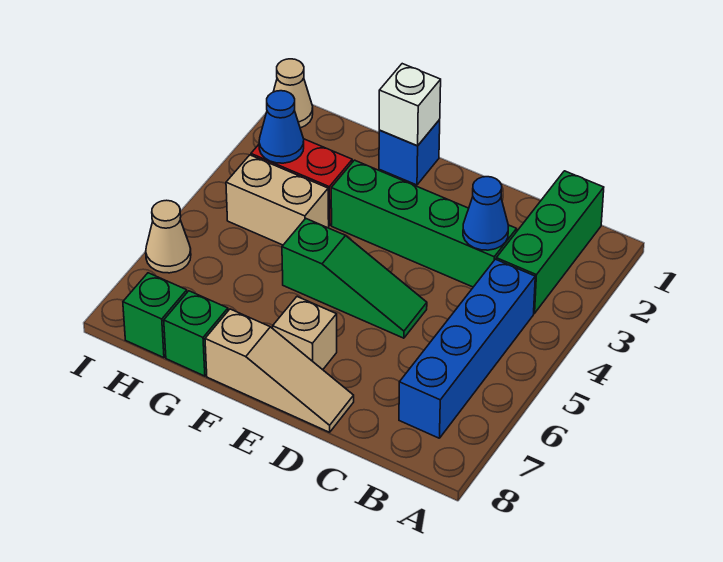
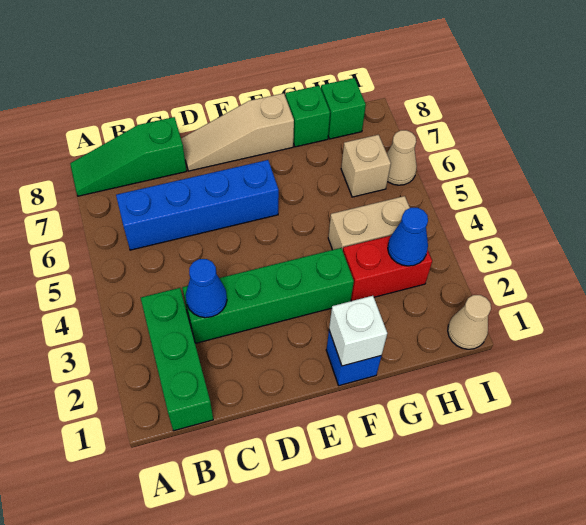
blue 1x4 brick [399,259,535,438] -> blue 1x4 brick turned to [116,160,279,250]
green 1x3 slope [282,219,427,338] -> green 1x3 slope moved to [70,117,187,196]
tan 1x1 brick [273,297,337,370] -> tan 1x1 brick moved to [341,135,391,197]

